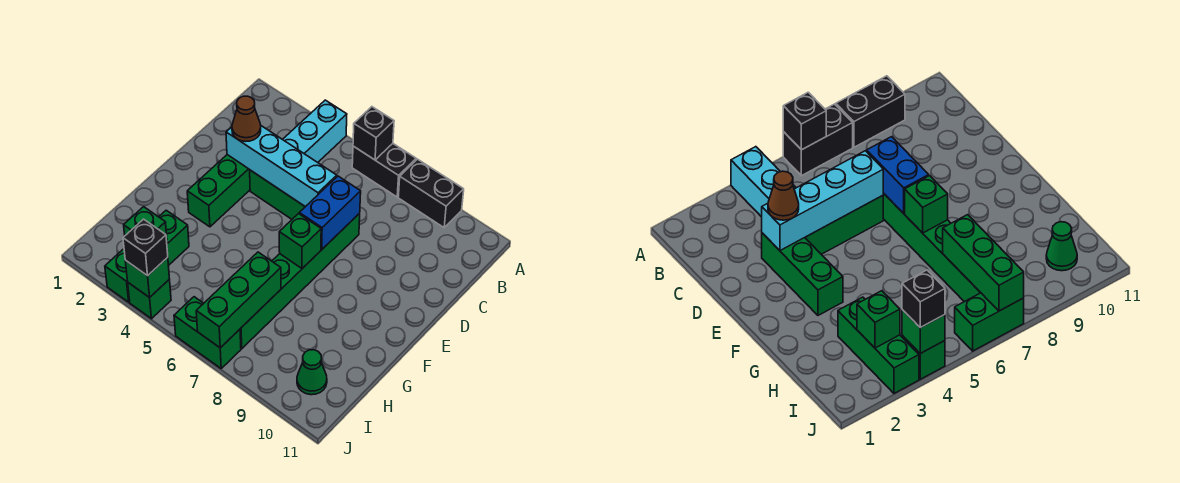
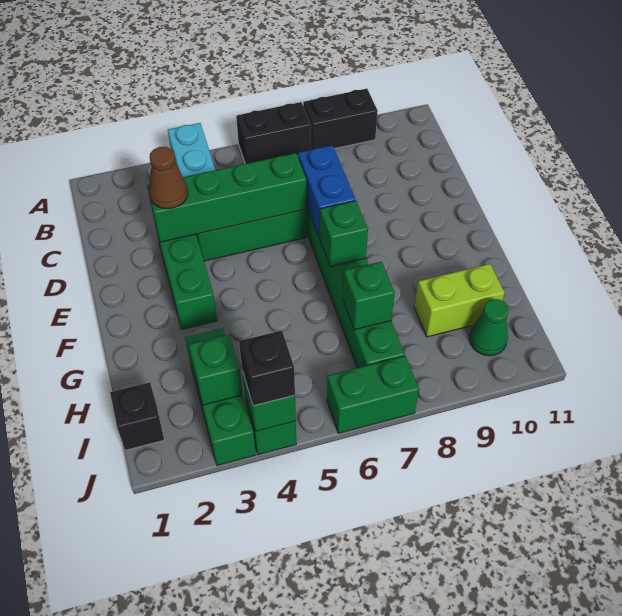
black 1x1 brick [353,107,394,160] -> black 1x1 brick moved to [110,382,164,450]
cyan 1x4 brick [226,126,337,207] -> green 1x4 brick [147,153,307,242]
green 1x3 brick [196,252,281,348] -> green 1x1 brick [343,262,395,330]
none -> lime 1x2 brick [414,264,505,337]

